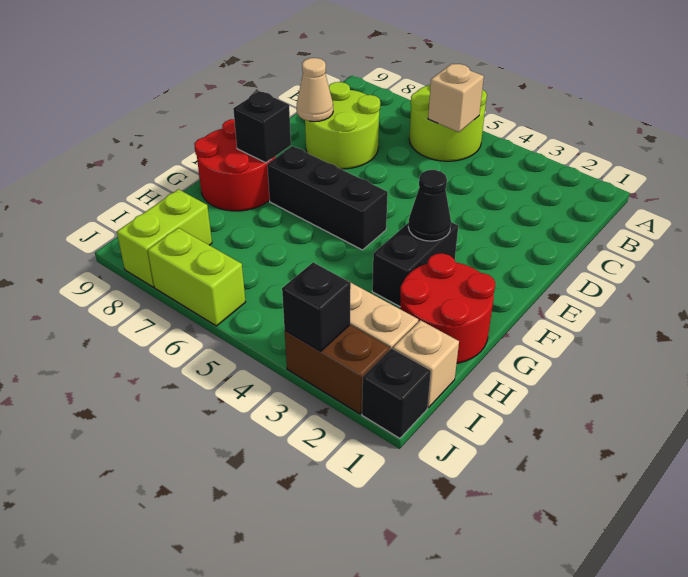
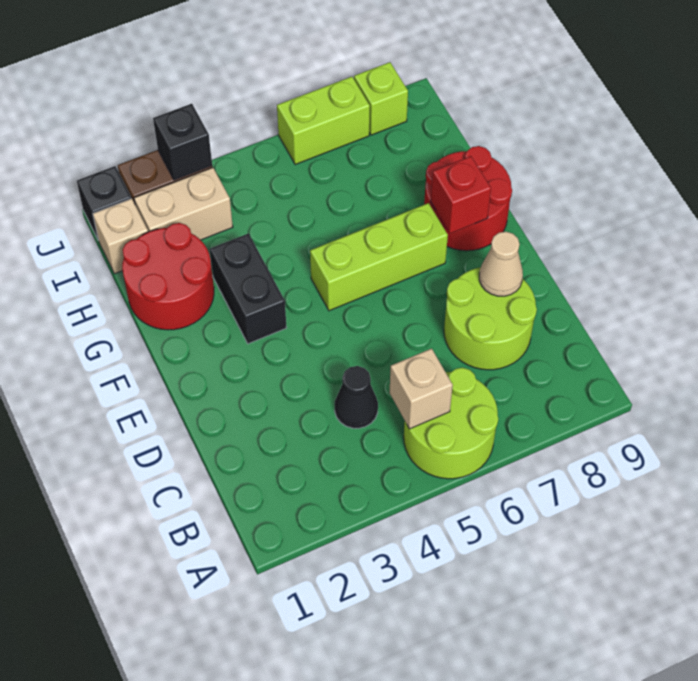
black 1x1 cone [408,170,451,241] -> black 1x1 cone moved to [335,366,378,428]
black 1x3 brick [267,146,388,250] -> lime 1x3 brick [310,203,448,311]
black 1x1 brick [233,91,291,163] -> red 1x1 brick [431,156,491,233]
lime 1x2 brick [117,189,212,287] -> lime 1x1 brick [354,62,408,135]

